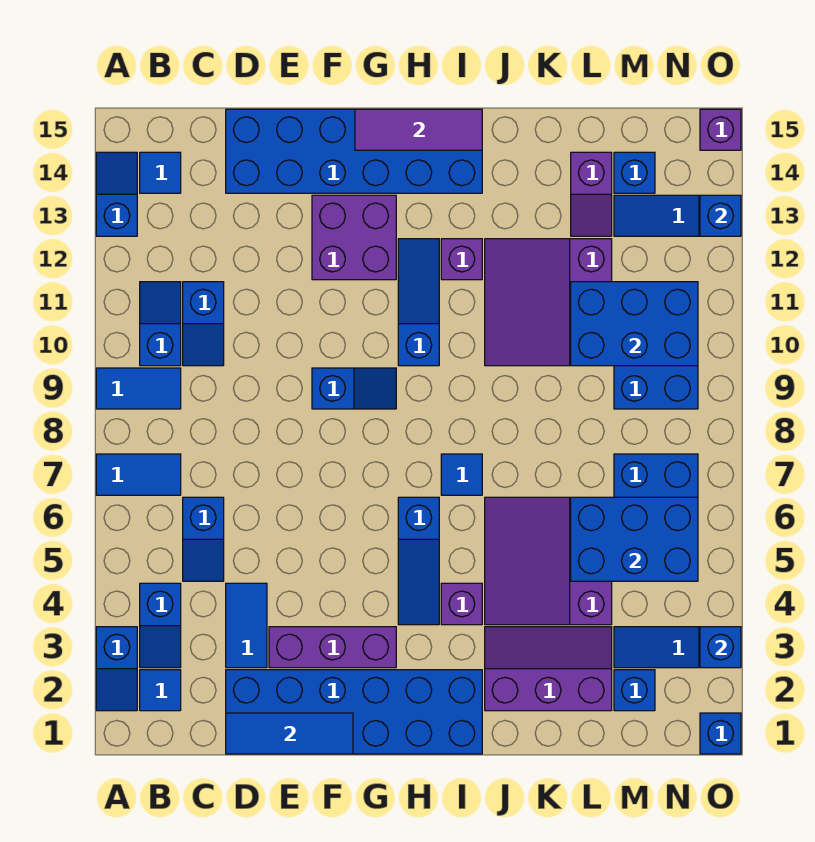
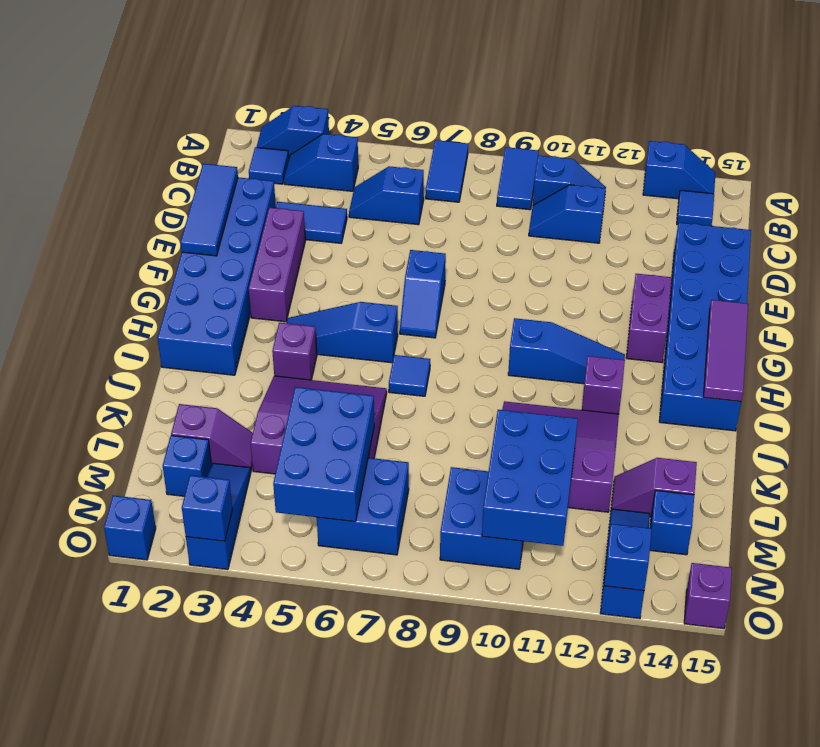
blue 1x2 slope [312,368,396,409] -> blue 1x2 slope moved to [400,250,446,338]
purple 2x2 brick [312,195,396,280] -> purple 1x2 brick [626,274,672,362]
purple 2x3 slope [485,627,612,711] -> purple 1x2 slope [171,404,253,470]

